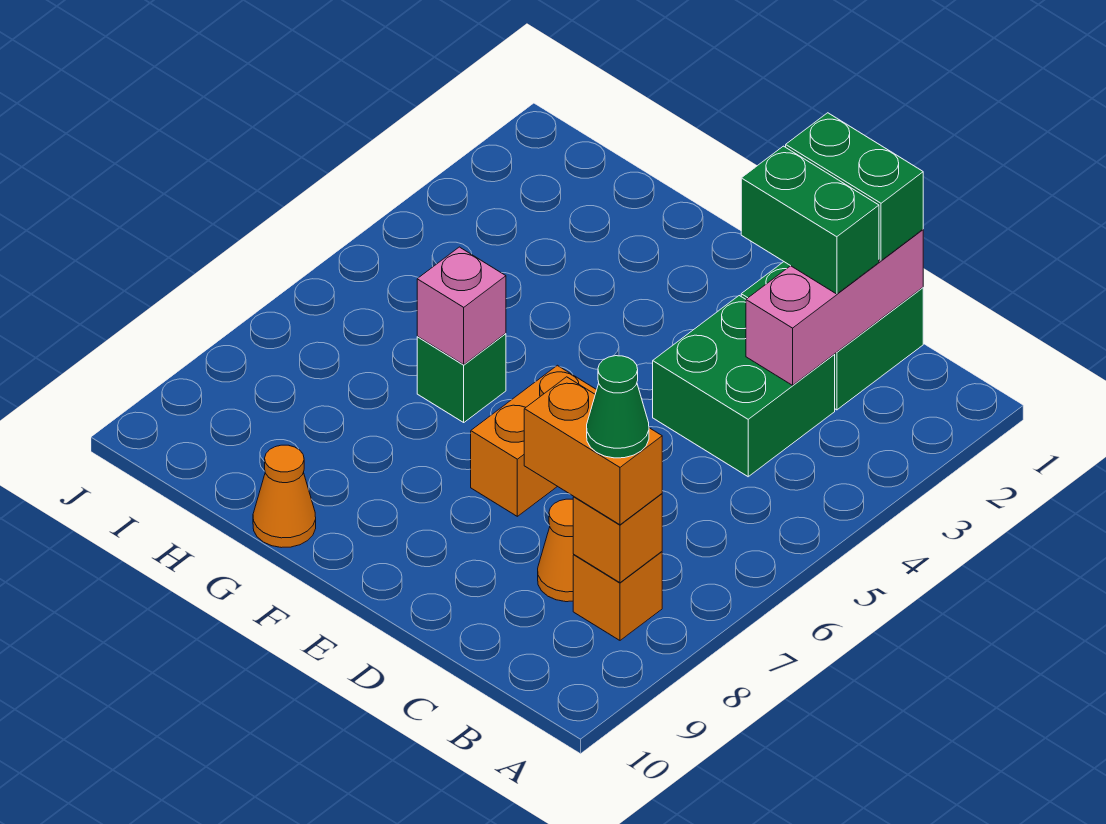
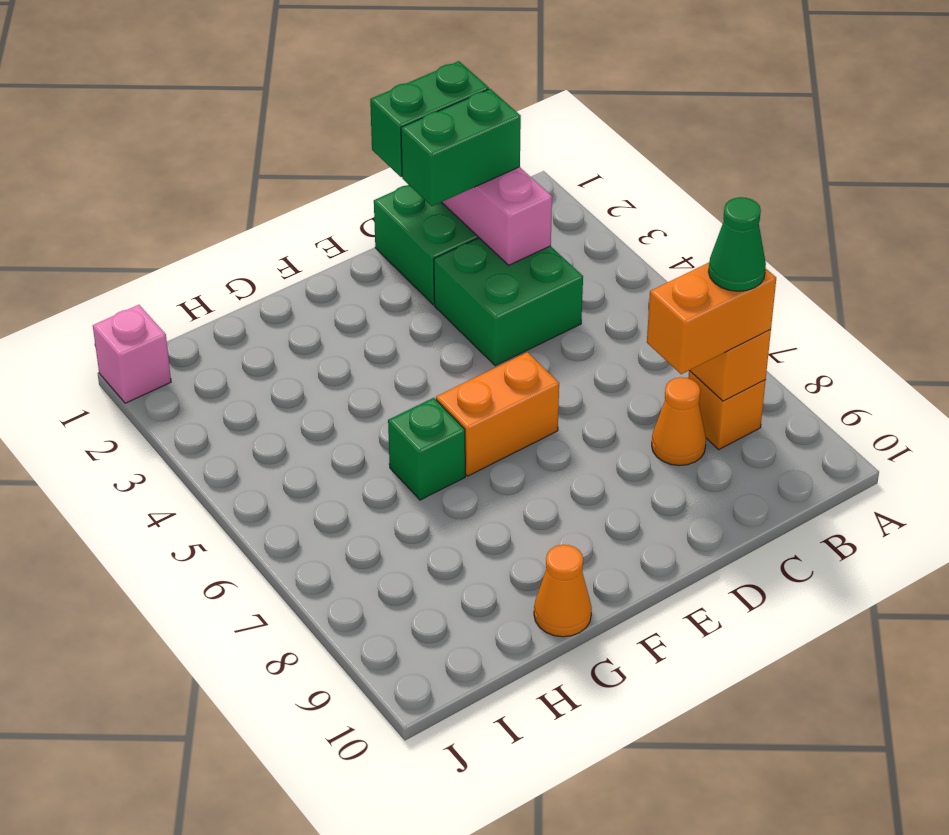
orange 1x2 brick [471,365,596,516] -> orange 1x2 brick turned to [436,352,559,476]
pink 1x1 brick [417,247,506,365] -> pink 1x1 brick moved to [93,305,171,403]

